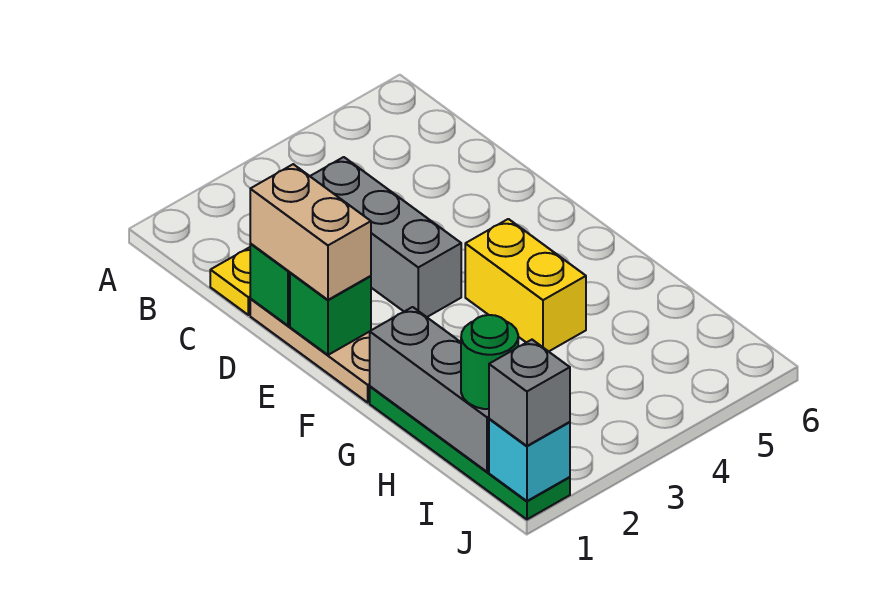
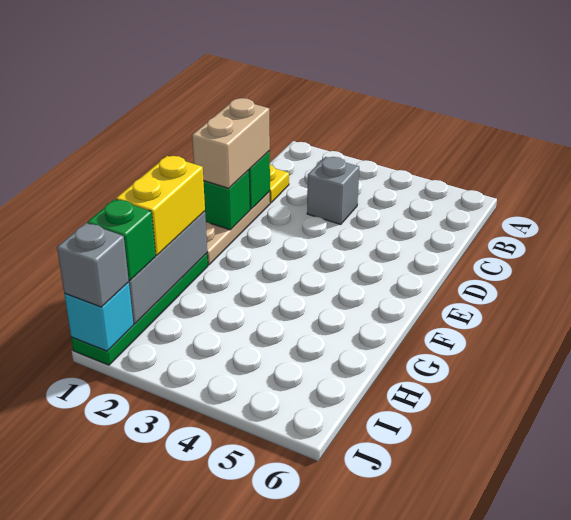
grey 1x3 brick [310,157,461,317] -> grey 1x1 brick [307,157,359,224]
yellow 1x2 brick [465,219,586,351] -> yellow 1x2 brick moved to [116,156,205,255]
green 1x1 round brick [461,315,518,409] -> green 1x1 brick [87,199,156,280]

